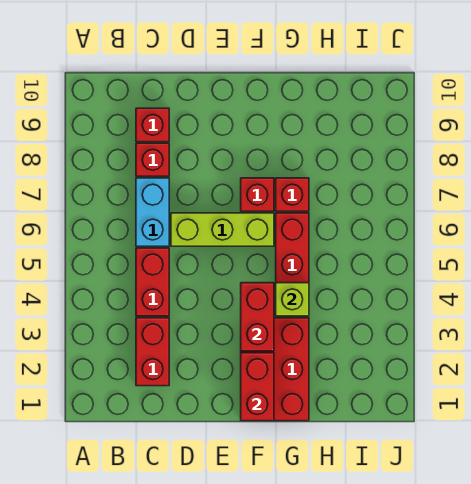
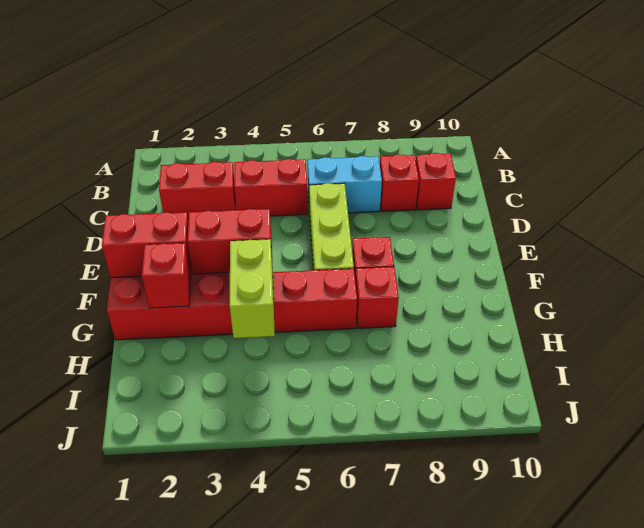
none -> red 1x1 brick [142,243,191,308]
lime 1x1 brick [276,283,309,316] -> lime 1x2 brick [230,239,275,338]

